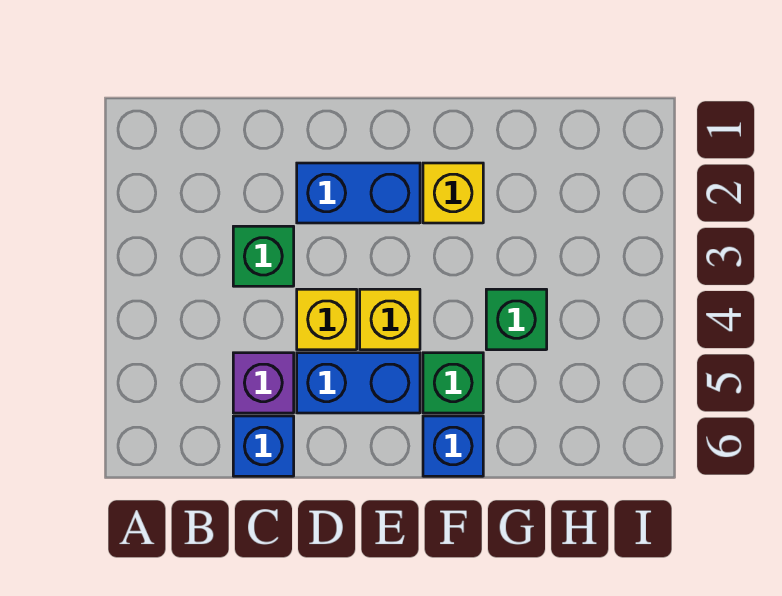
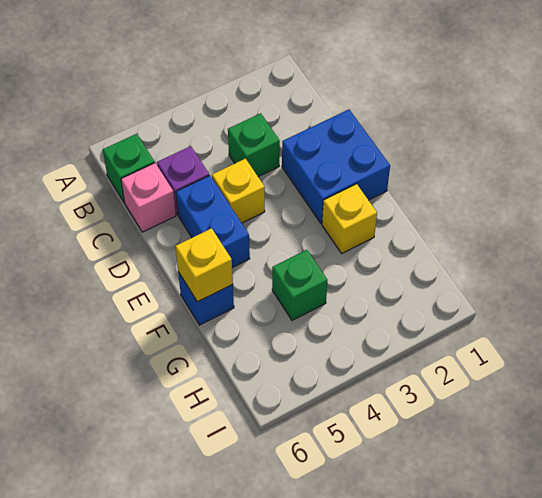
blue 1x1 brick [233,416,294,476] -> pink 1x1 brick [121,163,176,232]
blue 1x2 brick [297,163,420,223] -> blue 2x2 brick [282,109,390,223]
yellow 1x1 brick [360,289,420,350] -> yellow 1x1 brick moved to [176,228,233,302]
green 1x1 brick [423,353,483,413] -> green 1x1 brick moved to [103,134,155,203]

